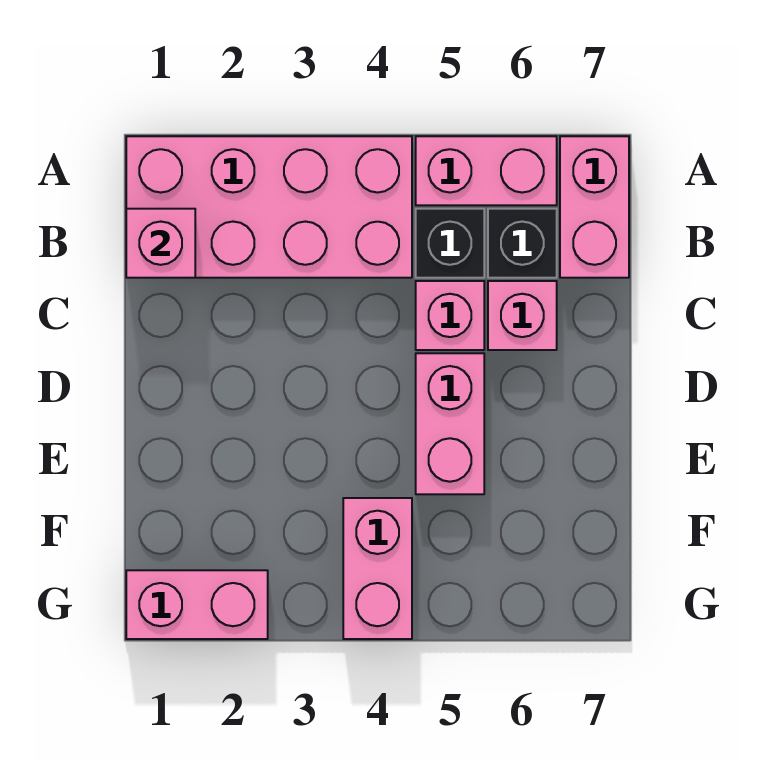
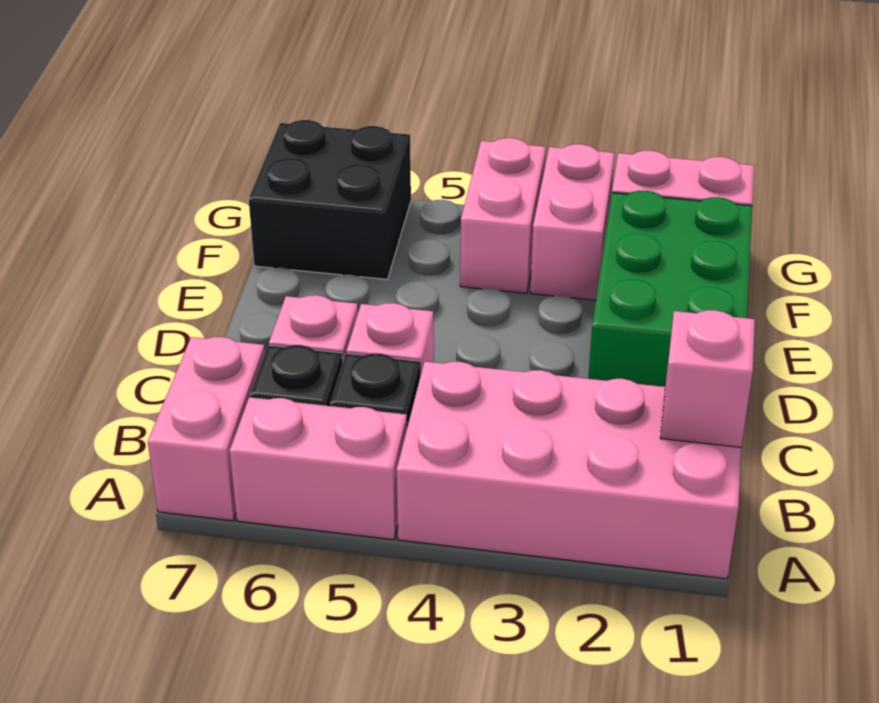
none -> green 2x3 brick [588,191,752,387]
pink 1x2 brick [416,353,484,494] -> pink 1x2 brick moved to [530,144,615,300]
none -> black 2x2 brick [249,120,411,279]

